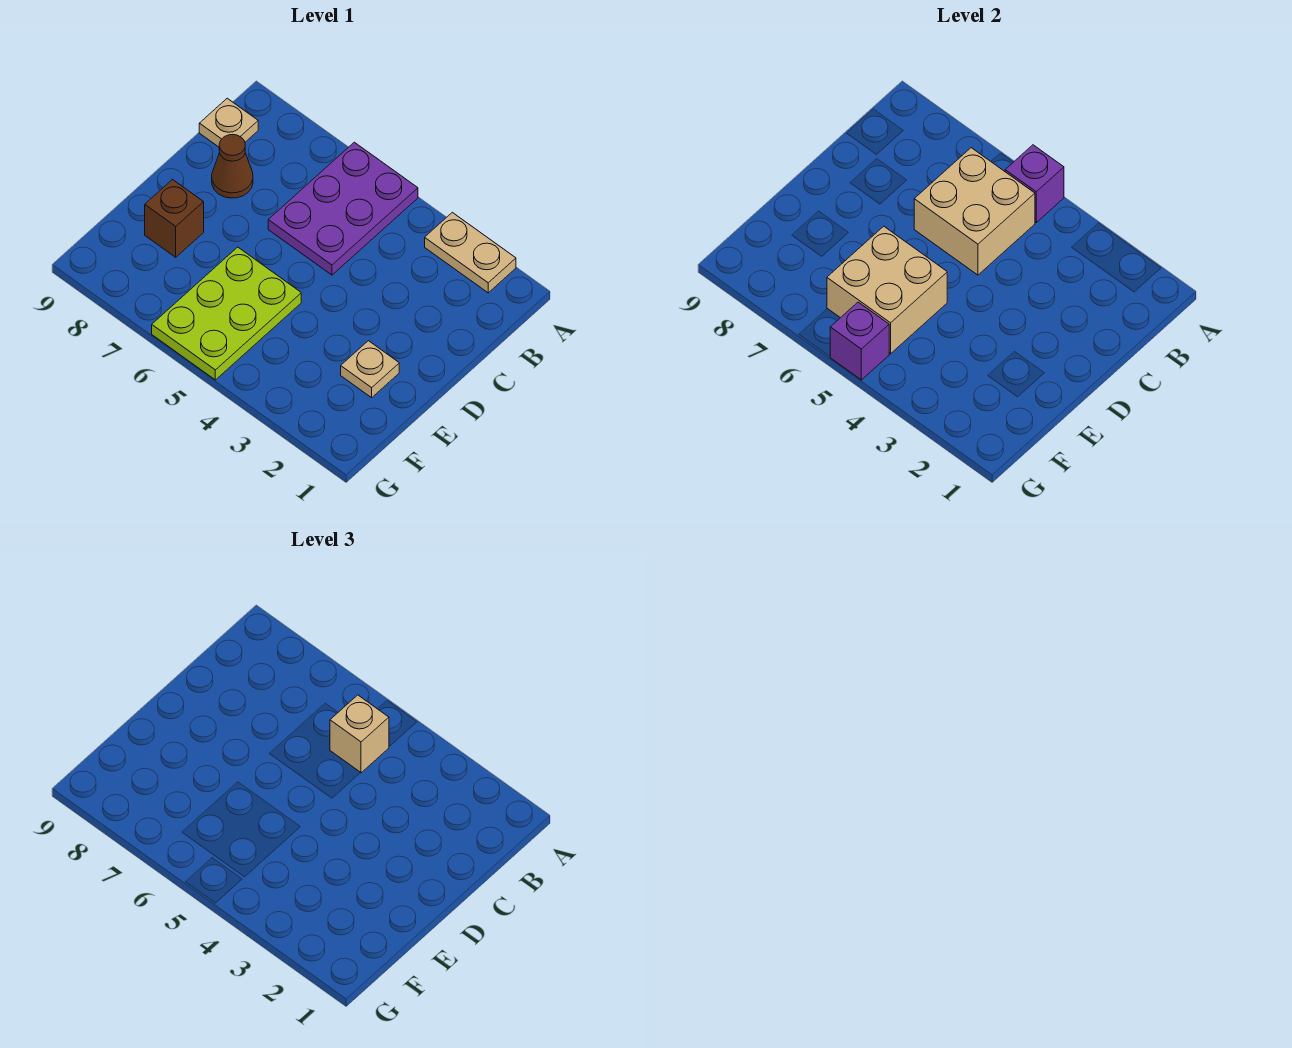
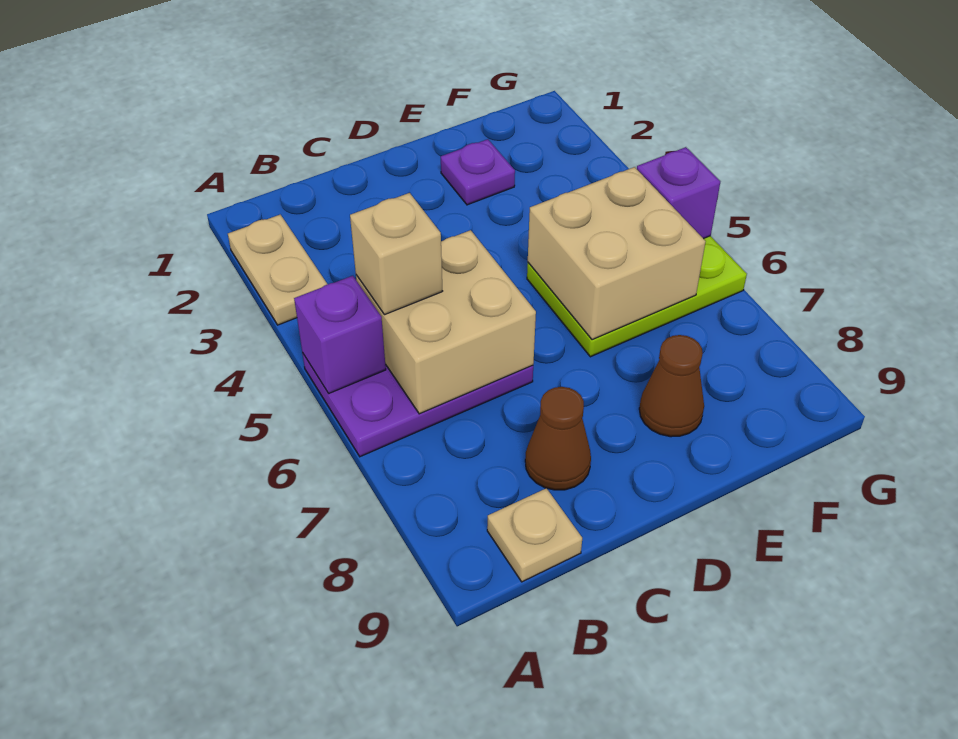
tan 1x1 plate [341,341,399,398] -> purple 1x1 plate [441,139,515,205]
brown 1x1 brick [145,180,204,257] -> brown 1x1 cone [639,335,704,437]

